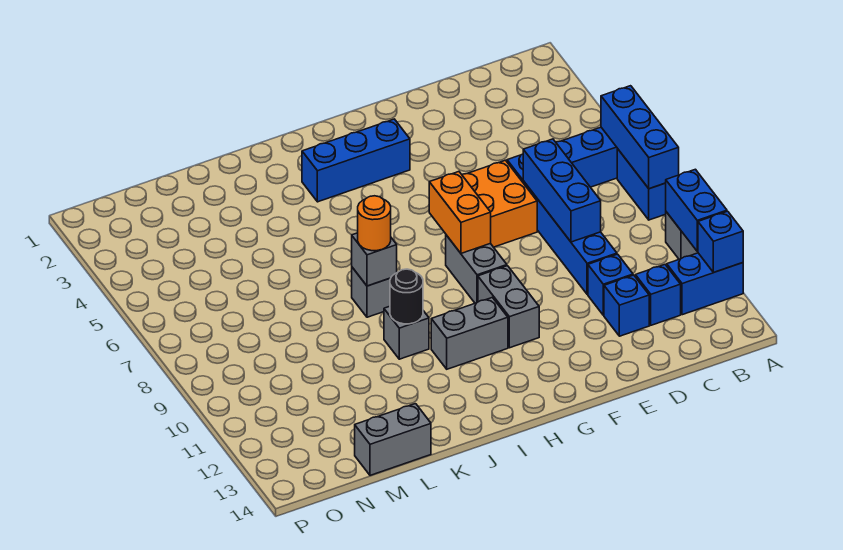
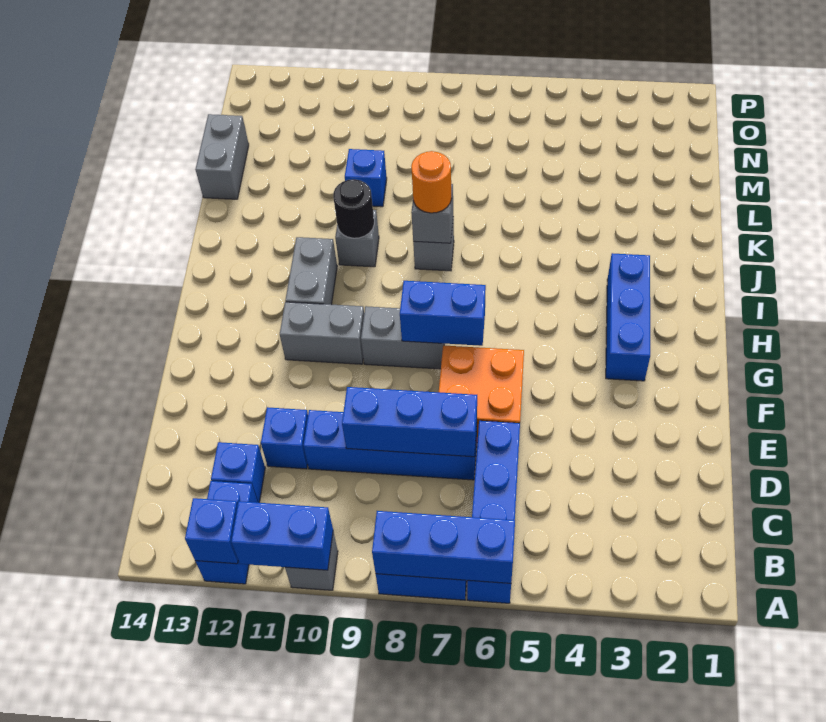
blue 1x1 brick [604,275,649,336] -> blue 1x1 brick moved to [345,149,387,207]
orange 1x2 brick [429,172,491,253] -> blue 1x2 brick [400,281,486,346]

